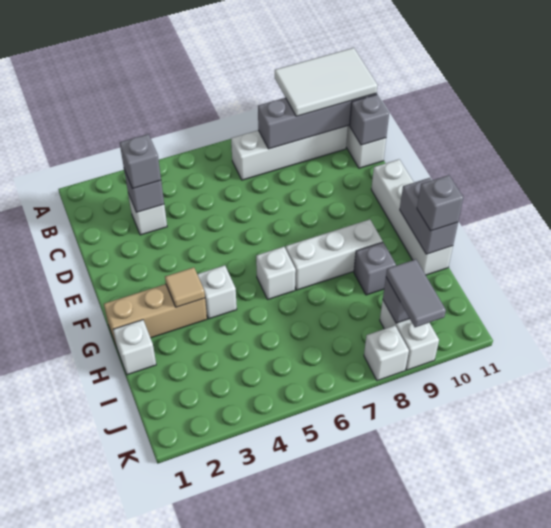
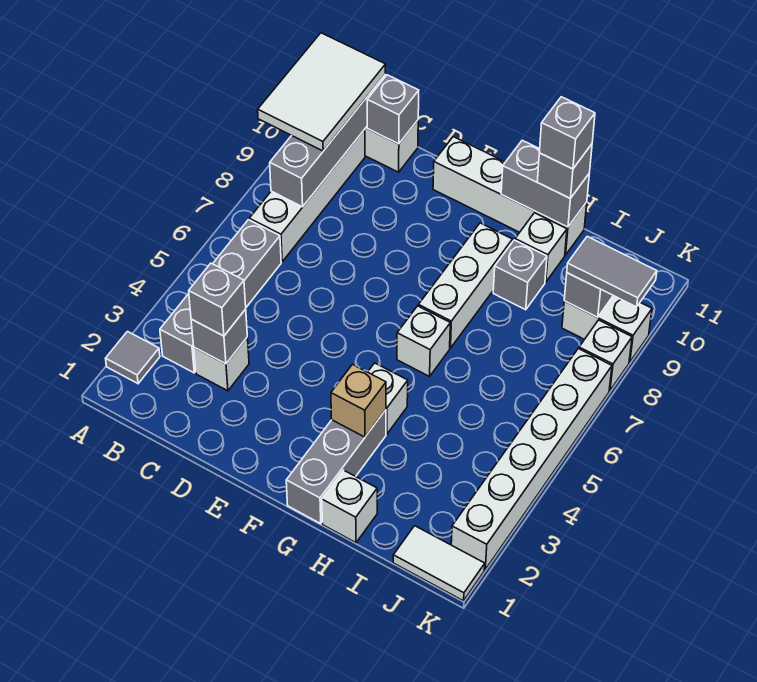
none -> grey 1x1 tile [106,332,160,383]
none -> grey 1x4 brick [160,220,281,373]
tan 1x3 brick [104,284,207,347] -> grey 1x3 brick [286,410,386,524]
tan 1x1 tile [165,267,205,307] -> tan 1x1 brick [331,364,386,437]
none -> white 1x1 brick [515,213,567,282]
none -> grey 1x1 brick [539,97,595,169]
none -> white 1x2 tile [393,526,485,601]
none -> white 1x6 brick [451,349,612,569]

